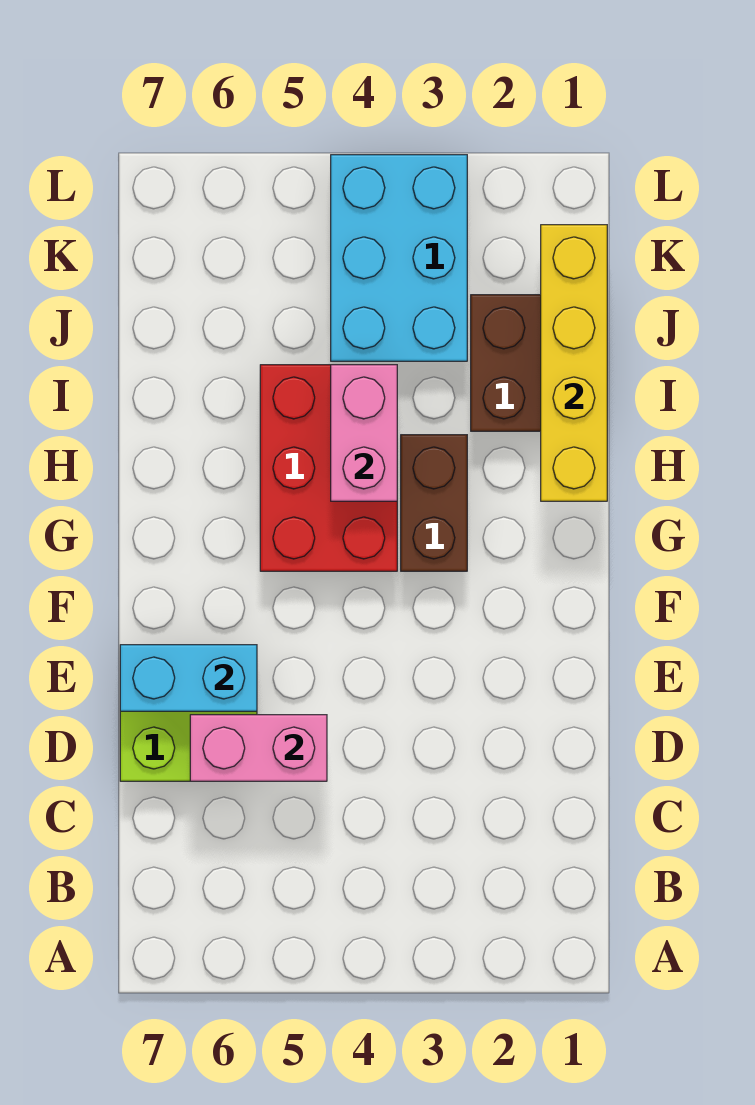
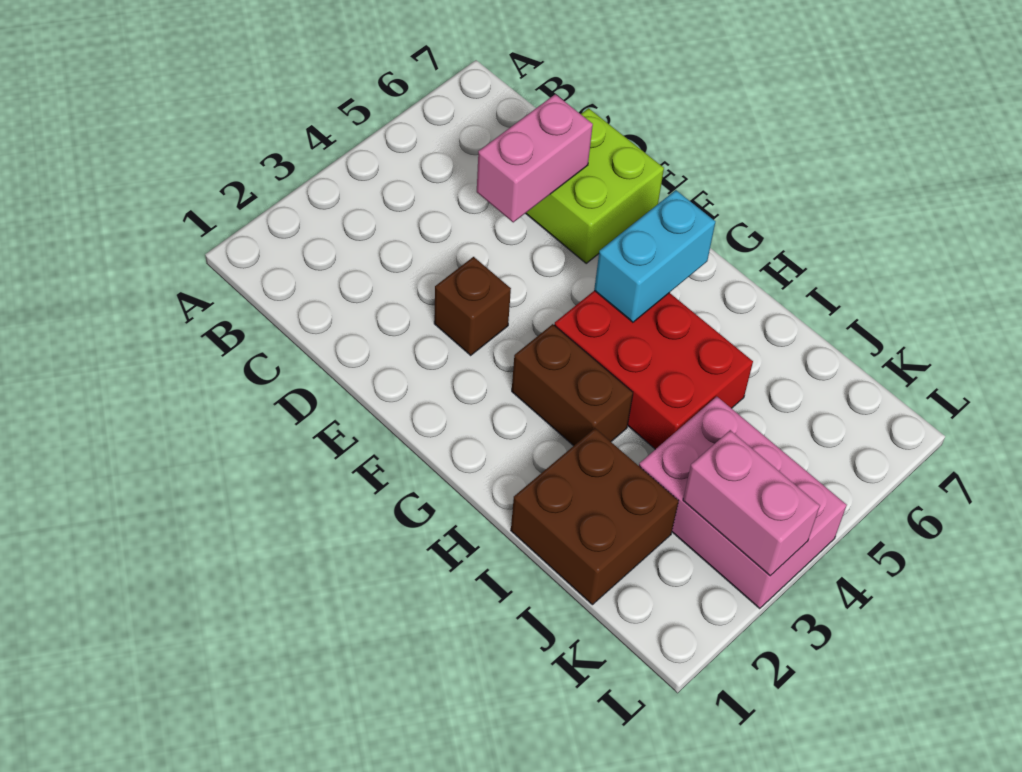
none -> brown 1x1 brick [434,257,511,355]
cyan 1x2 brick [120,645,257,711] -> cyan 1x2 brick moved to [594,190,716,322]
yellow 1x4 brick [541,225,607,501] -> none
pink 1x2 brick [331,365,397,501] -> pink 1x2 brick moved to [683,430,820,576]
cyan 2x3 brick [331,155,467,361] -> pink 2x3 brick [639,397,847,609]

